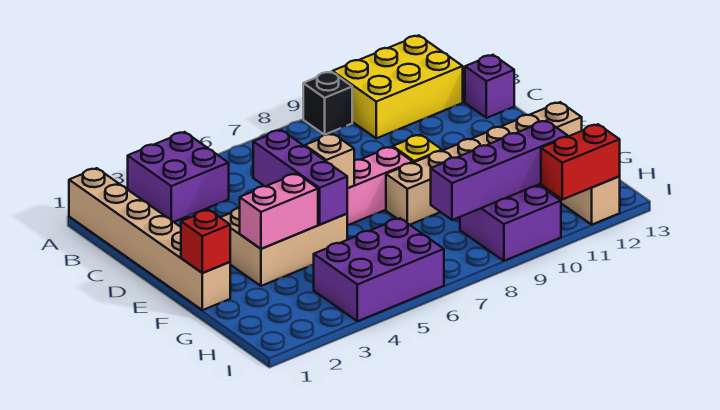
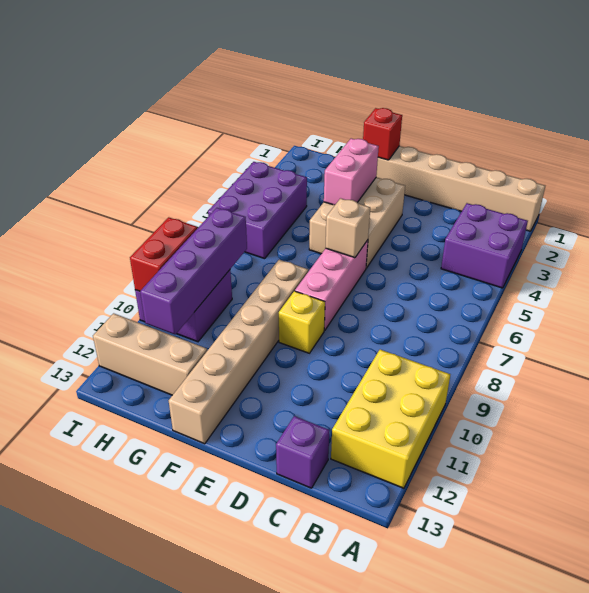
black 1x1 brick [303,72,352,135] -> none
purple 1x3 brick [253,130,347,225] -> none
red 1x2 brick [541,124,620,199] -> red 1x2 brick moved to [130,217,197,291]

